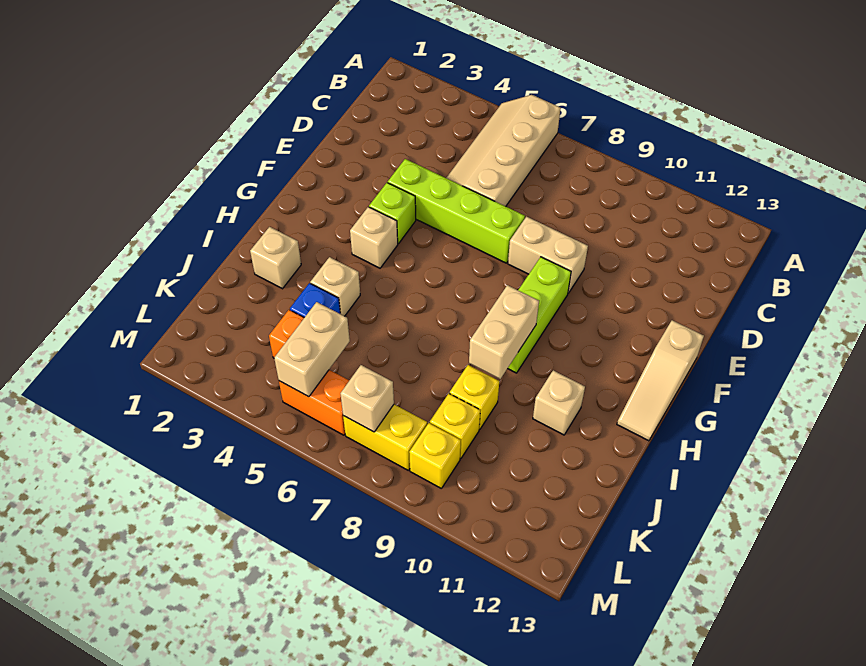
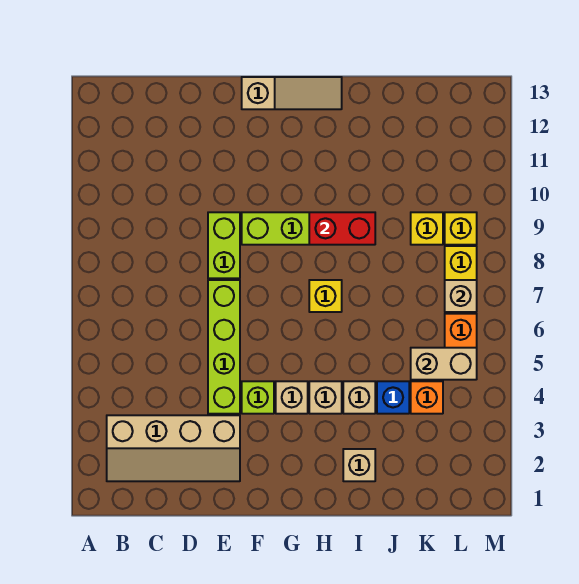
tan 2x4 slope [446,95,561,206] -> tan 2x4 slope moved to [107,415,240,481]
tan 1x2 brick [508,217,588,293] -> lime 1x2 brick [208,212,240,278]
tan 1x2 brick [469,285,539,379] -> red 1x2 brick [309,212,375,245]
tan 1x1 brick [533,370,585,435] -> tan 1x1 brick moved to [309,381,342,414]
yellow 1x1 brick [450,365,499,429] -> yellow 1x1 brick moved to [309,280,342,312]

